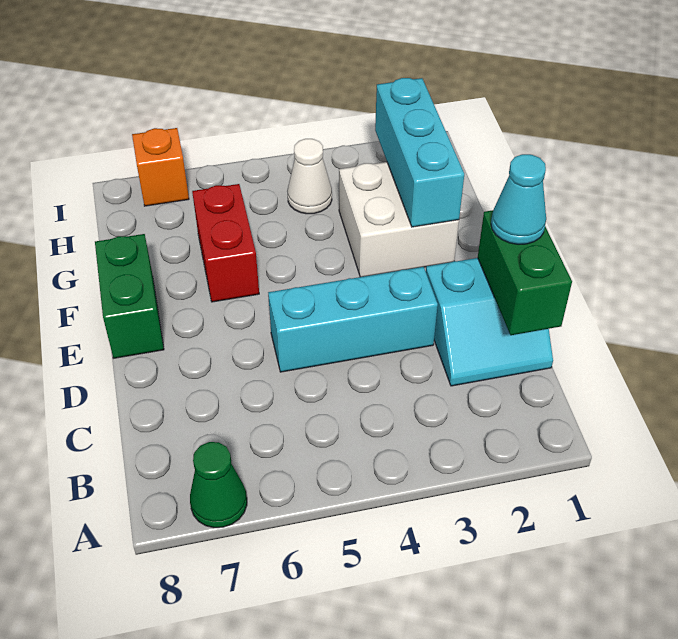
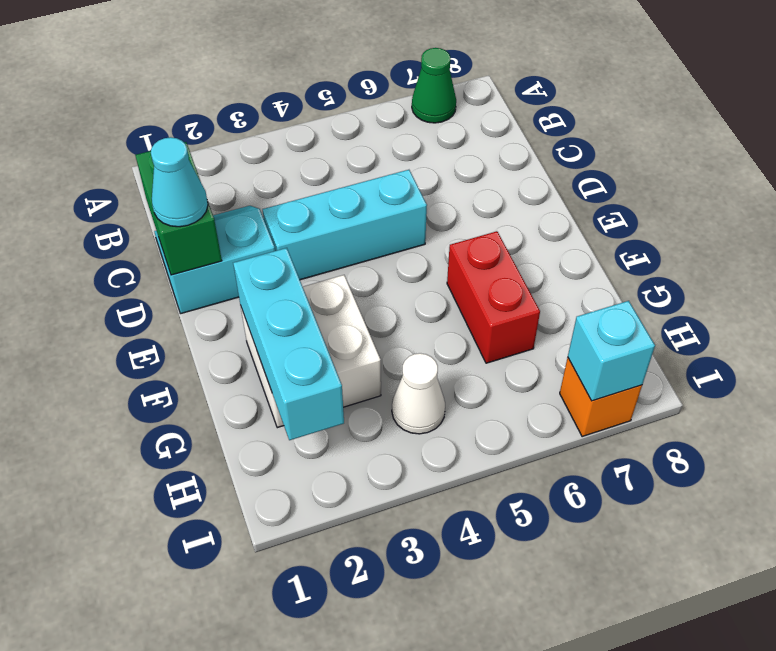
green 1x2 brick [95,234,164,358] -> none
none -> cyan 1x1 brick [568,301,655,401]

